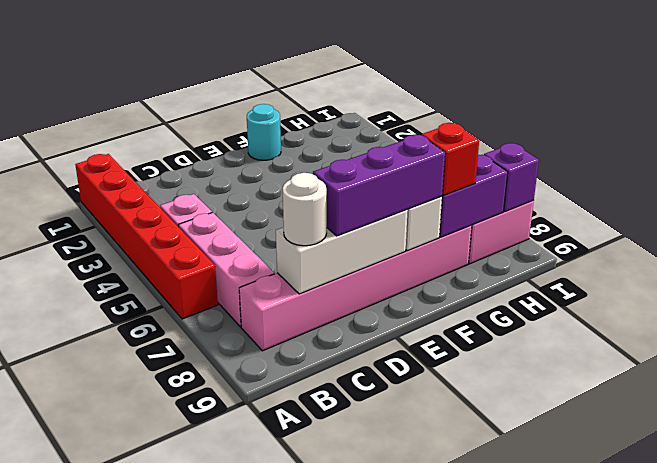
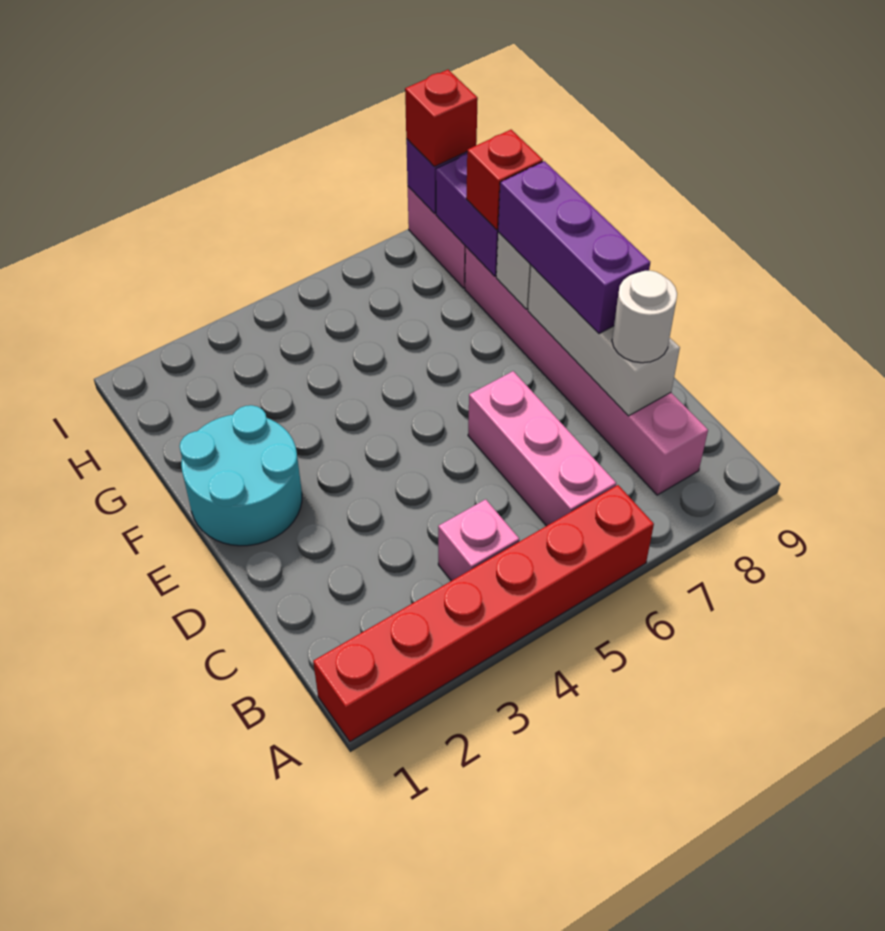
pink 1x3 brick [179,212,274,327] -> pink 1x3 brick turned to [468,371,616,526]
cyan 1x1 round brick [247,104,281,160] -> cyan 2x2 round brick [180,405,302,546]
none -> red 1x1 brick [405,70,478,167]

